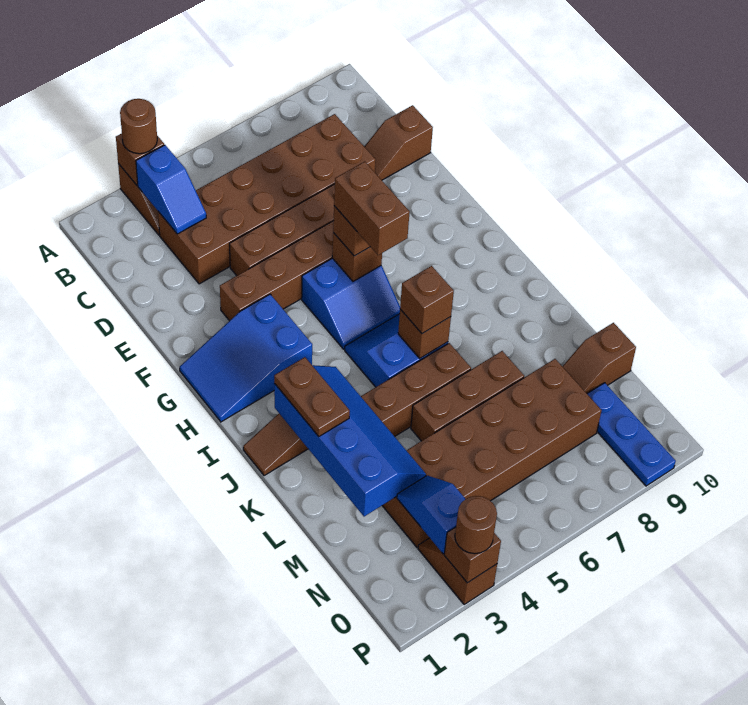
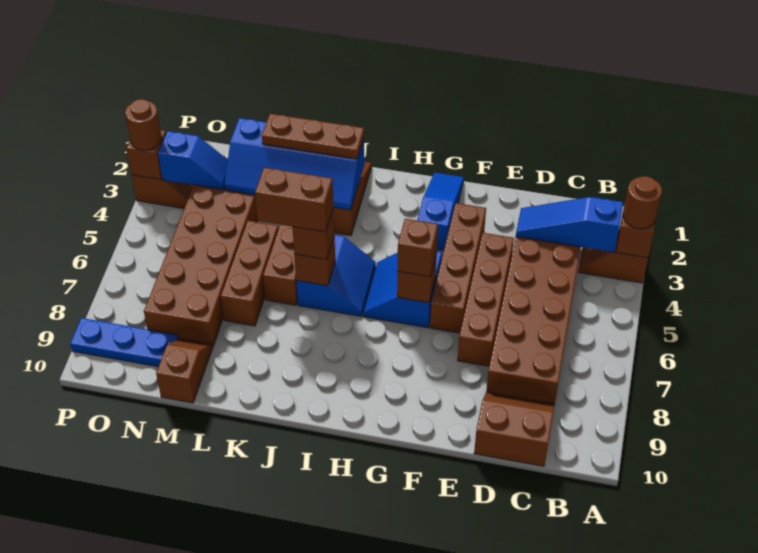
blue 1x2 slope [136,145,206,234] -> blue 1x3 slope [516,197,623,252]
brown 1x2 slope [364,105,433,180] -> brown 2x2 slope [474,392,555,466]
blue 2x3 slope [180,294,312,422] -> blue 1x3 slope [417,173,464,251]
brown 1x2 brick [334,162,410,255] -> brown 1x2 brick moved to [255,167,333,232]
brown 1x2 plate [274,357,350,436] -> brown 1x3 plate [262,114,364,159]

